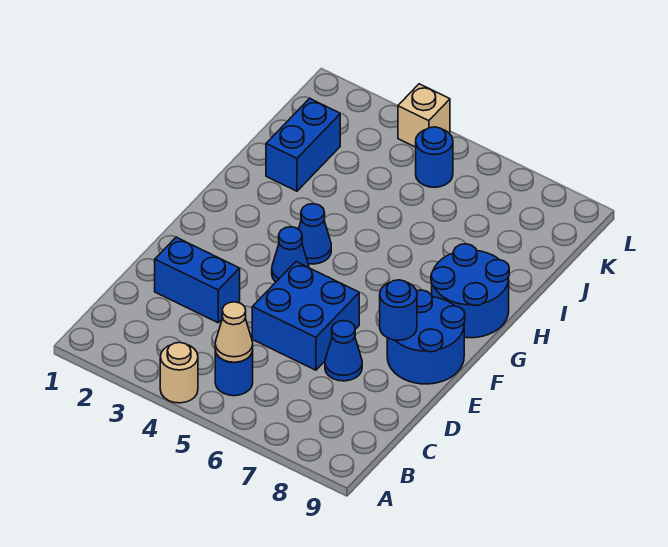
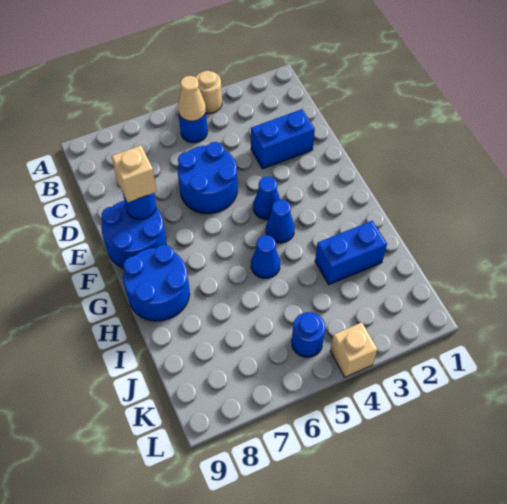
blue 2x2 brick [252,262,359,370] -> blue 2x2 round brick [178,142,237,214]
blue 1x1 cone [325,321,362,381] -> blue 1x1 cone moved to [251,235,280,278]
none -> tan 1x1 brick [111,146,157,202]
blue 1x2 brick [266,99,340,191] -> blue 1x2 brick turned to [315,221,387,285]

